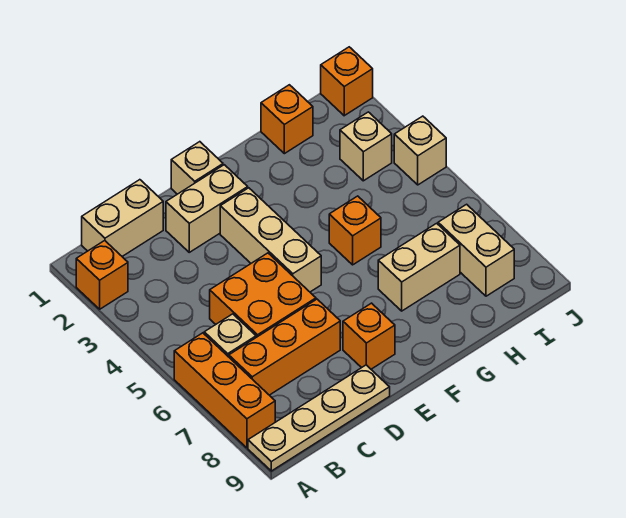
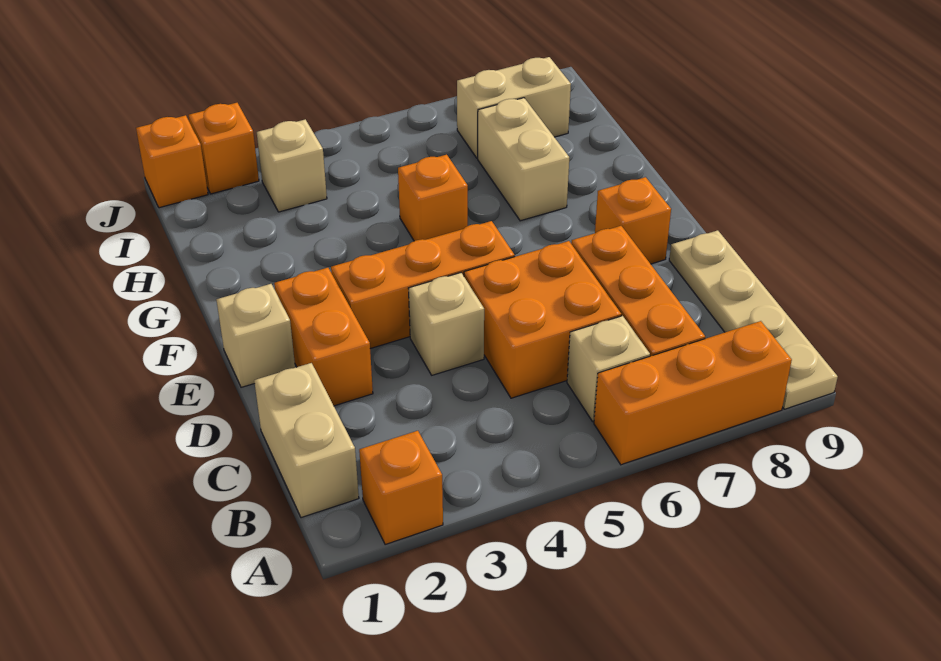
tan 1x2 brick [166,165,248,252] -> orange 1x2 brick [274,268,373,406]
tan 1x3 brick [220,188,321,292] -> orange 1x3 brick [331,221,515,349]
orange 1x1 brick [261,85,313,154] -> orange 1x1 brick moved to [189,103,259,194]
tan 1x1 brick [394,116,446,185] -> tan 1x1 brick moved to [408,273,484,375]

